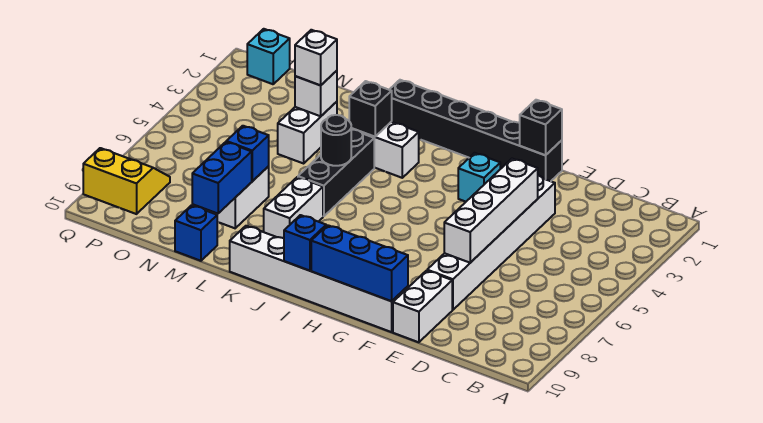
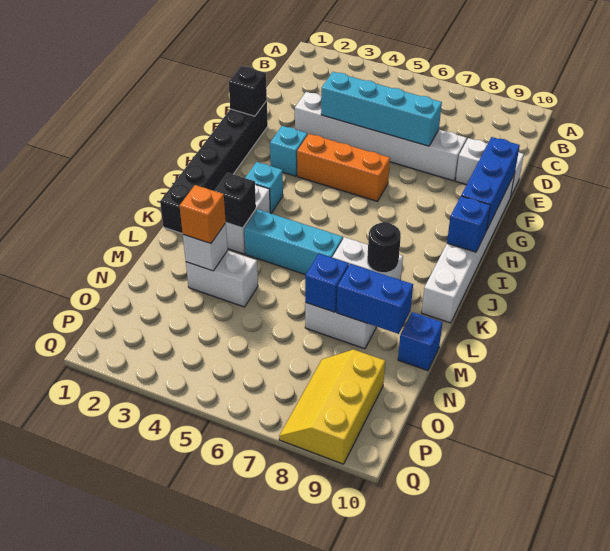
white 1x4 brick [444,159,538,263] -> cyan 1x4 brick [321,72,442,146]
none -> orange 1x3 brick [297,134,390,201]
black 1x3 brick [298,129,374,216] -> cyan 1x3 brick [244,209,343,275]
black 1x1 round brick [321,115,351,166] -> black 1x1 round brick moved to [367,222,401,273]
white 1x1 brick [295,30,337,85] -> orange 1x1 brick [180,185,226,243]
cyan 1x1 brick [247,29,290,84] -> cyan 1x1 brick moved to [245,162,283,213]
yellow 2x2 slope [83,148,170,214] -> yellow 2x3 slope [279,350,385,464]

